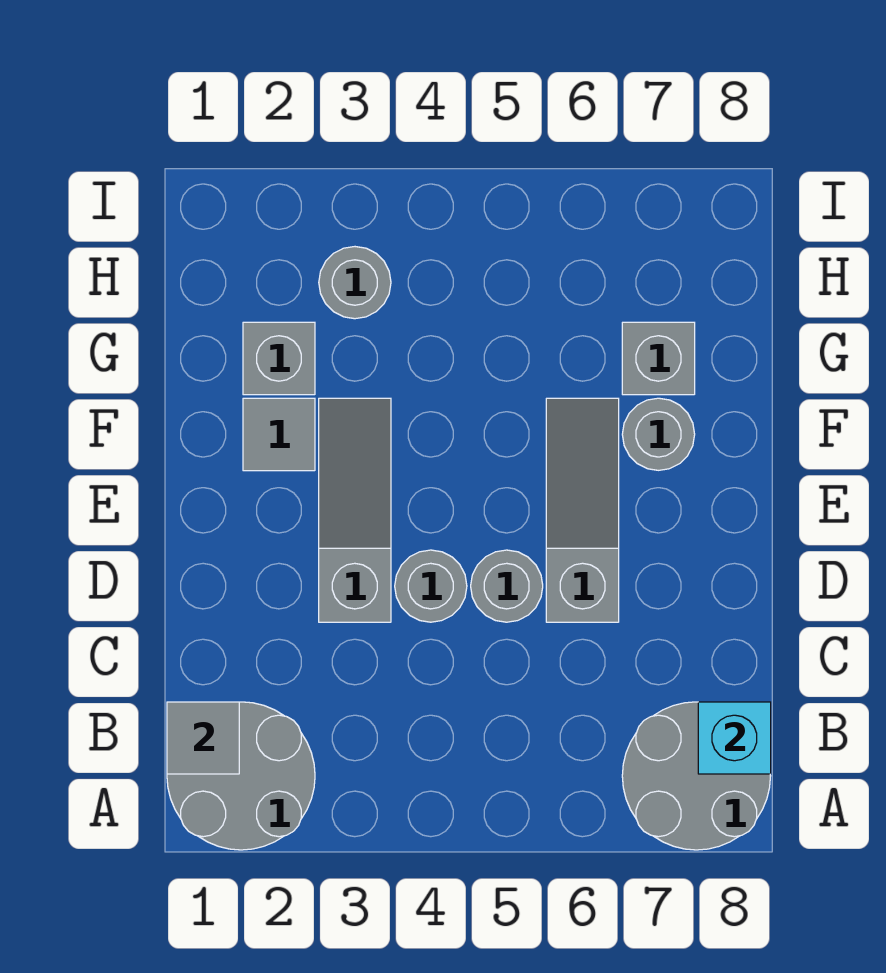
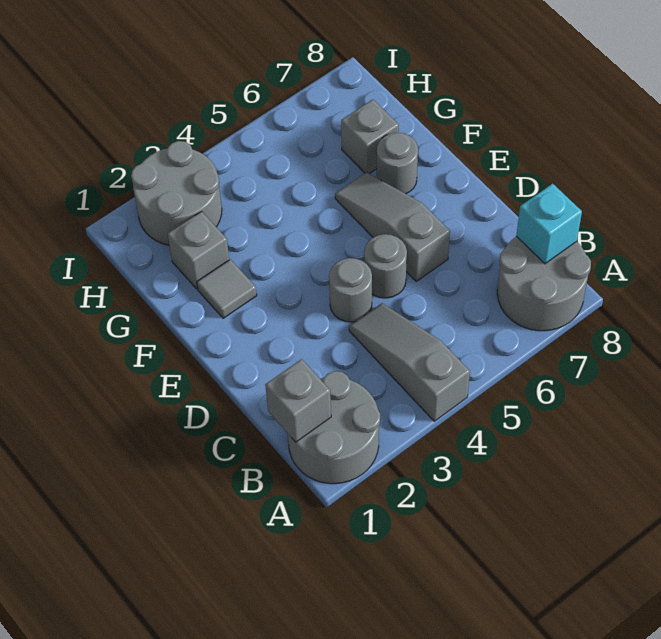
grey 1x1 tile [167,702,239,774] -> grey 1x1 brick [265,359,331,442]
grey 1x3 slope [319,398,391,622] -> grey 1x3 slope moved to [349,303,470,421]
grey 1x1 round brick [319,247,391,319] -> grey 2x2 round brick [131,141,222,245]

